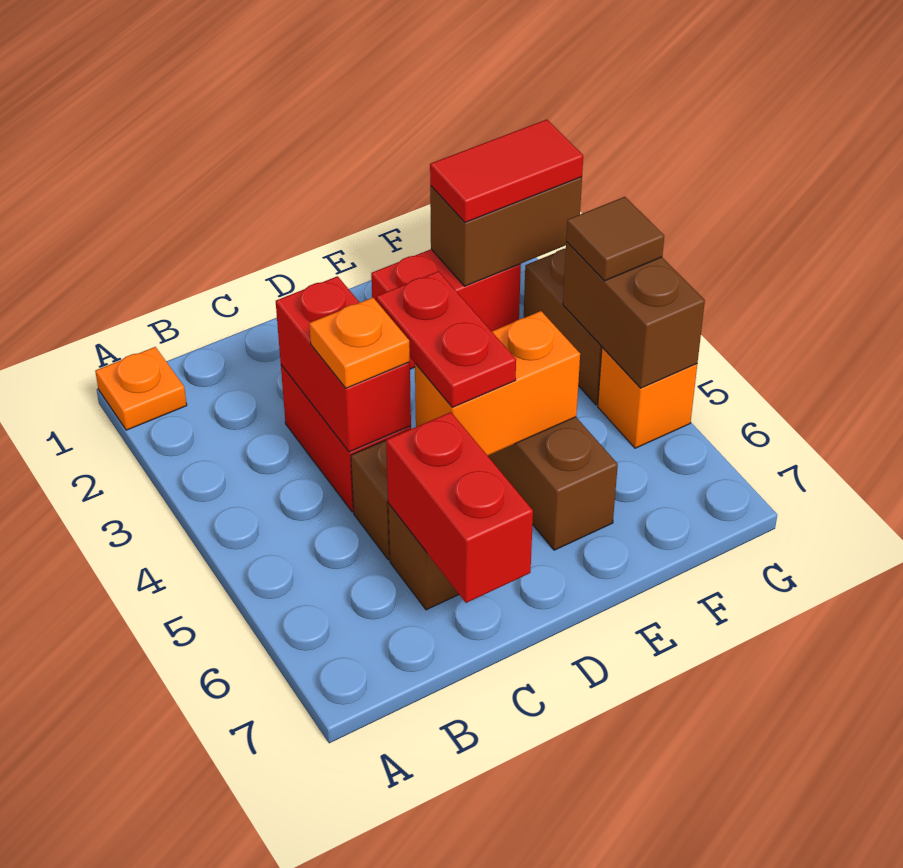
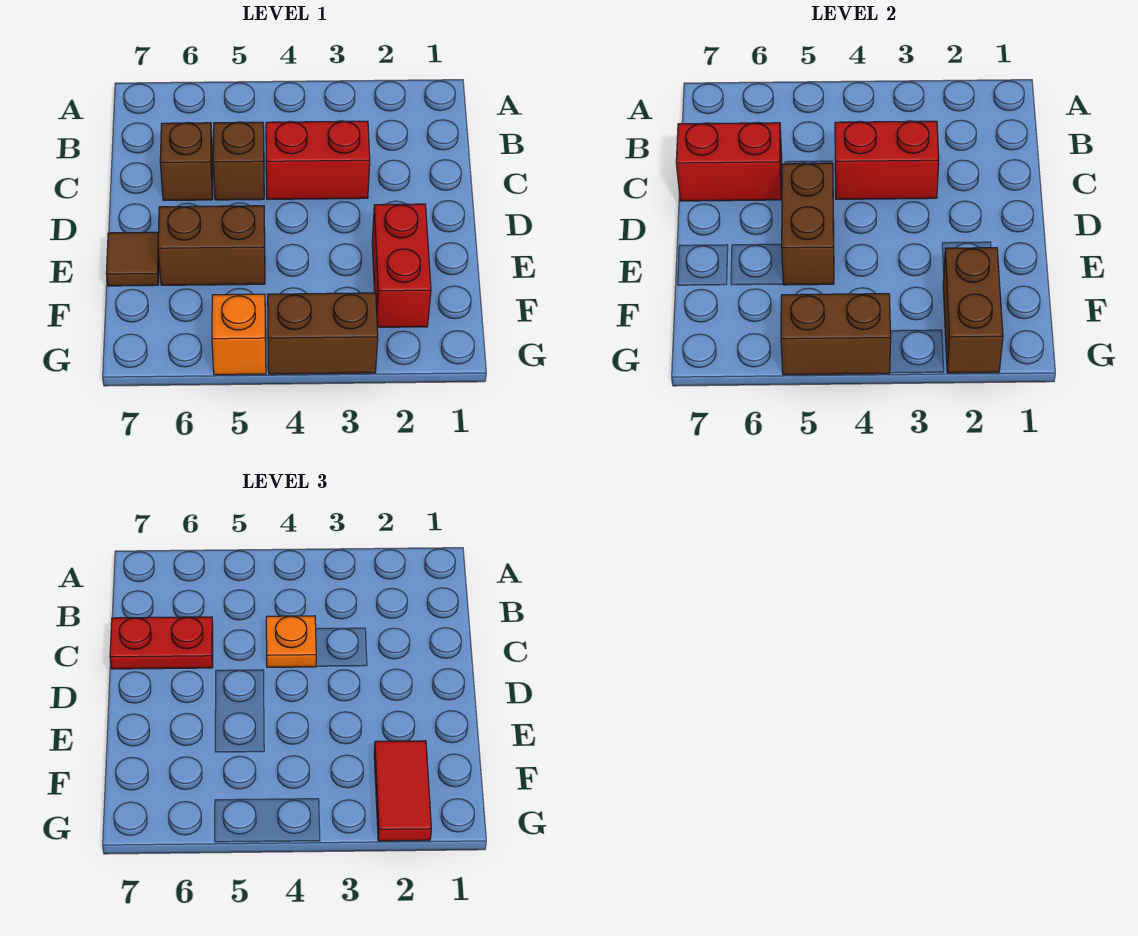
orange 1x1 plate [95,347,187,430] -> none
red 1x2 plate [376,271,516,407] -> red 1x2 plate moved to [110,617,213,669]
orange 1x2 brick [415,311,580,456] -> brown 1x2 brick [782,163,834,285]
brown 1x1 tile [566,197,664,281] -> brown 1x1 tile moved to [106,232,159,286]

